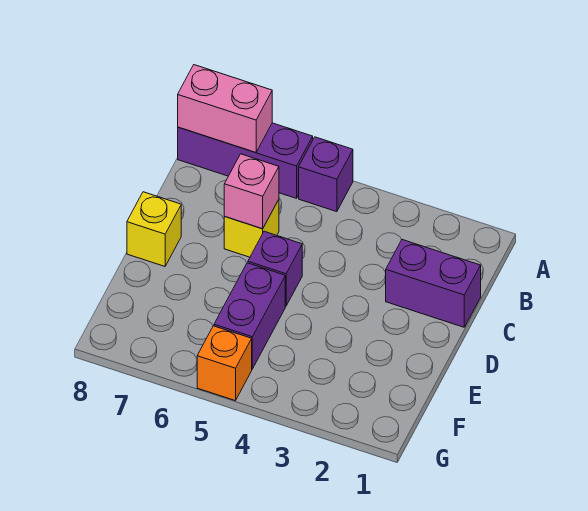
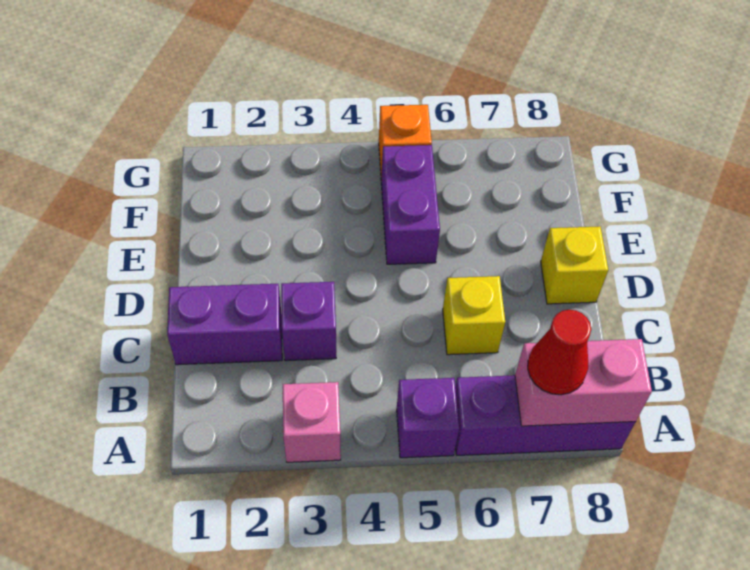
none -> red 1x1 cone [528,310,591,395]
pink 1x1 brick [224,154,279,229] -> pink 1x1 brick moved to [283,382,341,462]
purple 1x1 brick [248,231,302,306] -> purple 1x1 brick moved to [281,282,336,361]

